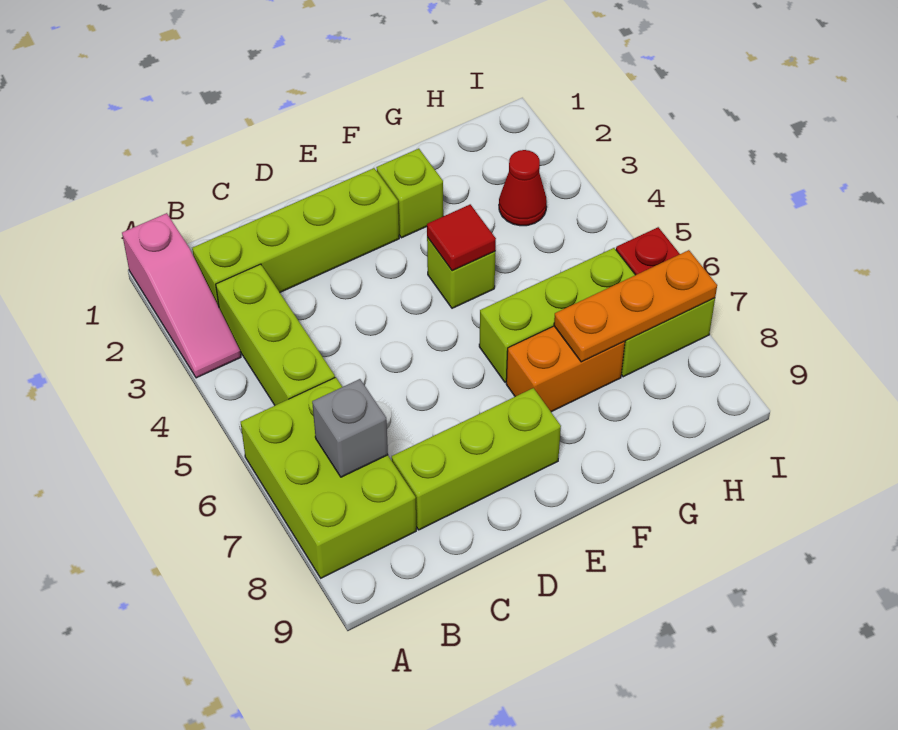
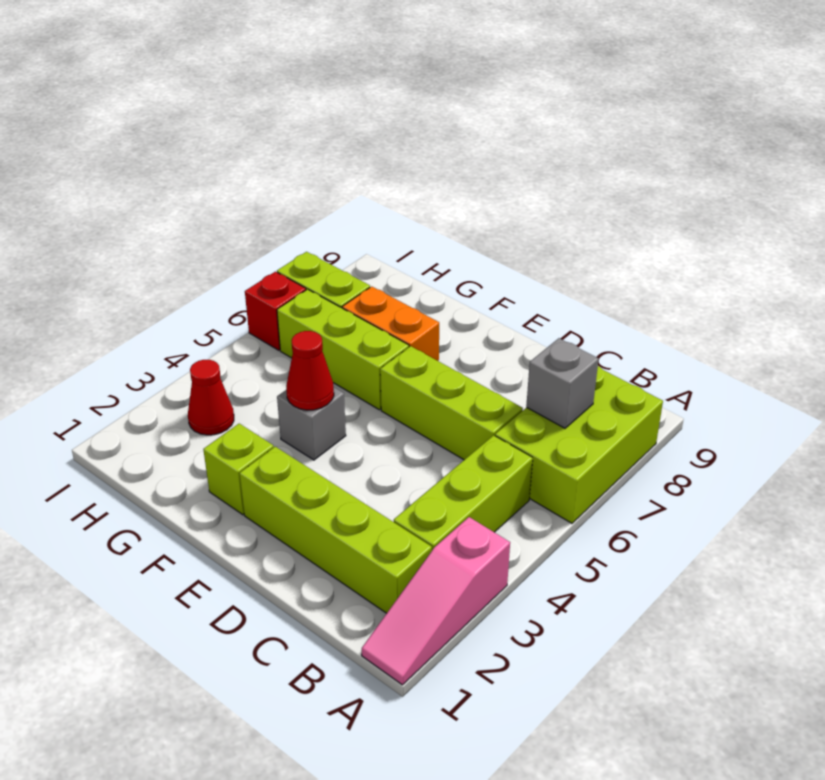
pink 1x3 slope [122,213,241,378] -> pink 1x3 slope turned to [362,517,510,685]
lime 1x3 brick [392,388,561,530] -> lime 1x3 brick moved to [380,346,523,460]
lime 1x1 brick [427,237,495,308] -> grey 1x1 brick [277,387,346,460]
red 1x1 tile [427,204,496,271] -> red 1x1 cone [286,331,334,410]
orange 1x3 plate [554,250,717,362] -> none

